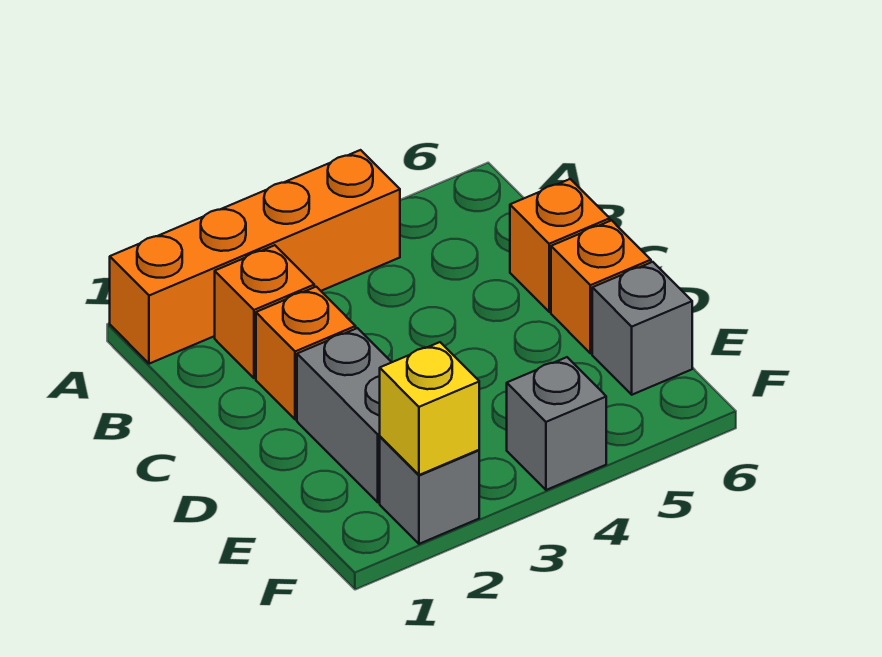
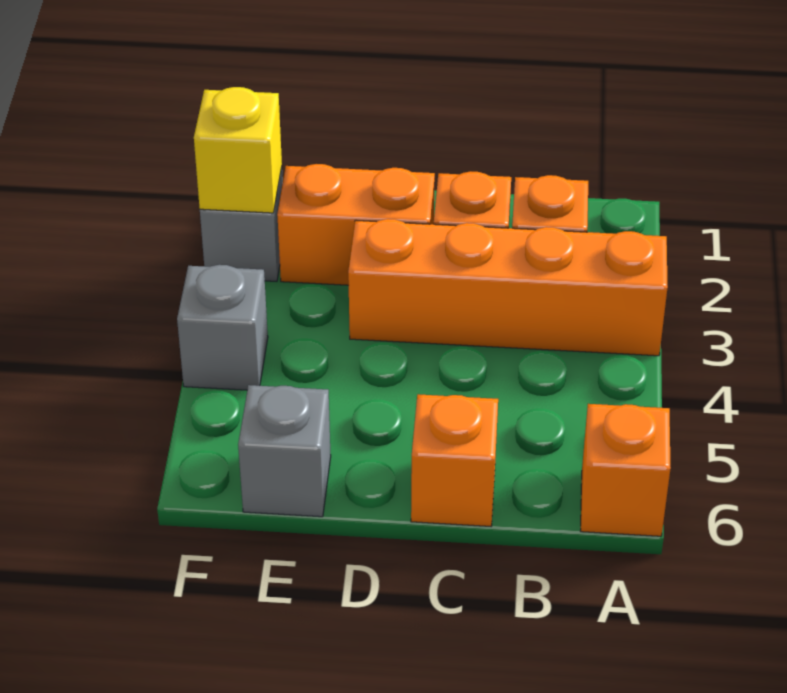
orange 1x4 brick [110,150,400,364] -> orange 1x4 brick turned to [348,219,668,356]
grey 1x2 brick [297,328,392,502] -> orange 1x2 brick [277,164,435,285]
orange 1x1 brick [551,220,651,353] -> orange 1x1 brick moved to [581,404,671,536]

